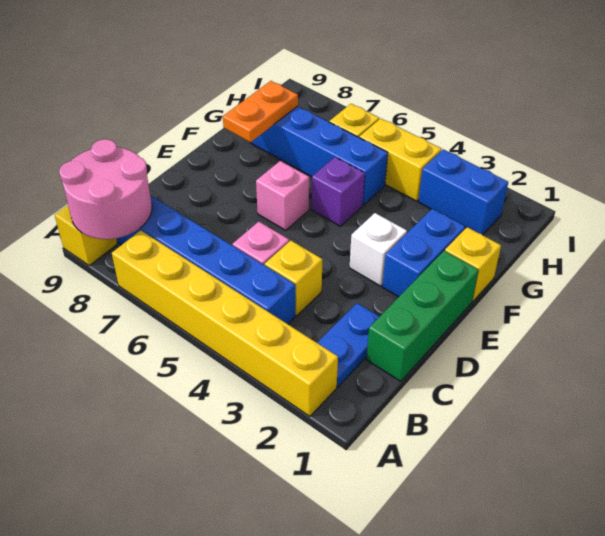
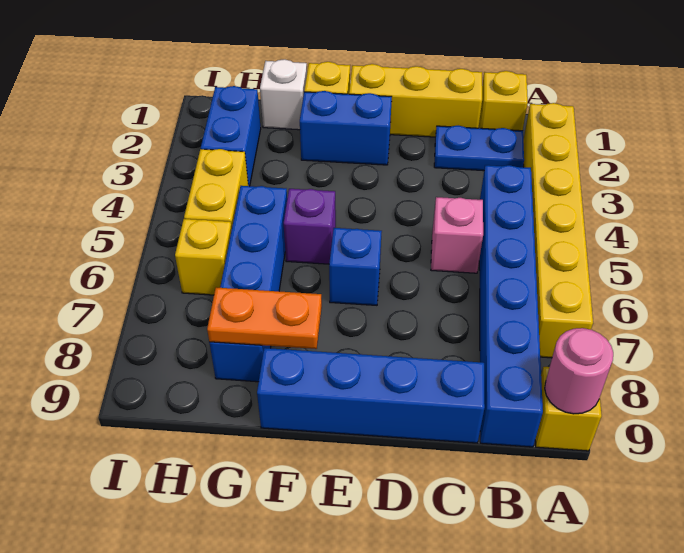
pink 2x2 round brick [59,139,152,239] -> pink 1x1 round brick [545,328,613,414]
green 1x3 brick [367,251,479,382] -> yellow 1x3 brick [349,64,482,137]
yellow 1x1 brick [265,241,322,316] -> yellow 1x1 brick moved to [479,71,528,131]
none -> blue 1x4 brick [257,348,485,443]
white 1x1 brick [350,213,407,286] -> white 1x1 brick moved to [260,59,307,130]
pink 1x1 brick [256,161,309,230] -> blue 1x1 brick [329,228,382,305]

